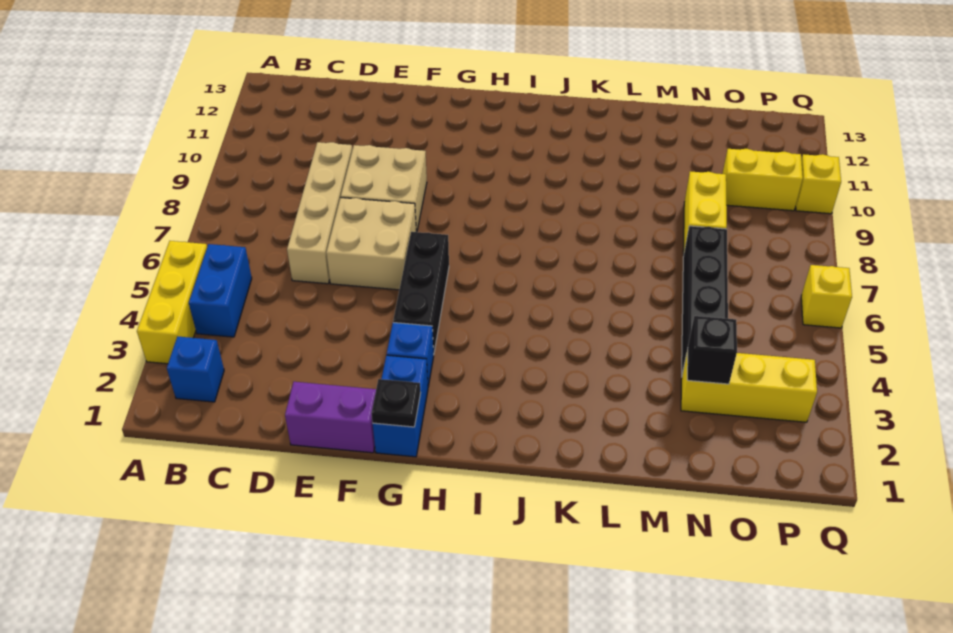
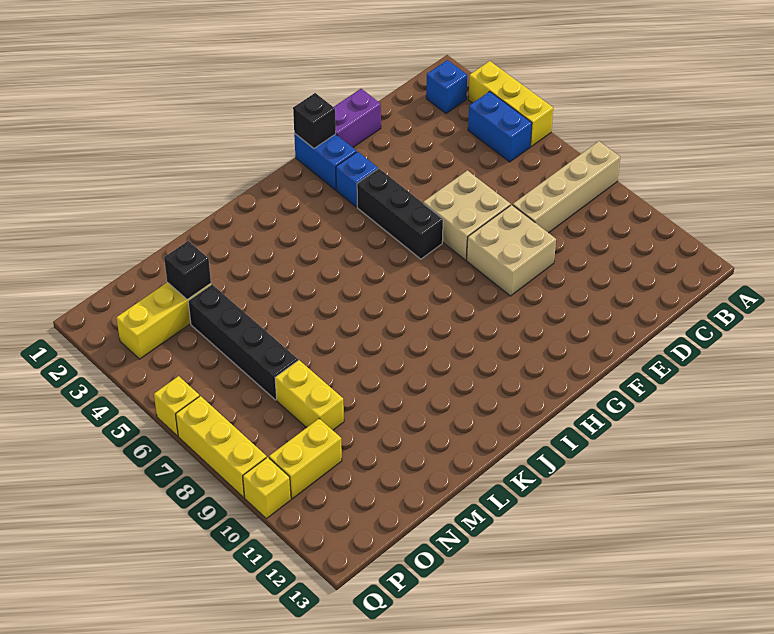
tan 1x4 brick [287,142,352,284] -> tan 1x4 brick turned to [513,141,620,233]
black 1x1 plate [371,379,421,427] -> black 1x1 brick [293,93,336,148]
none -> yellow 1x3 brick [176,396,267,497]

